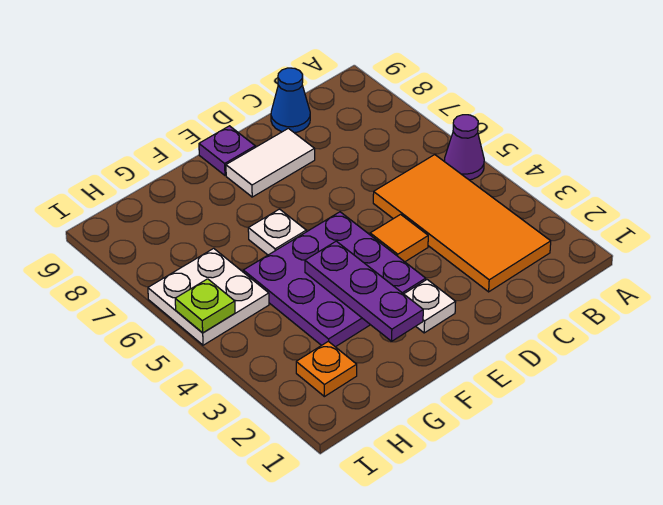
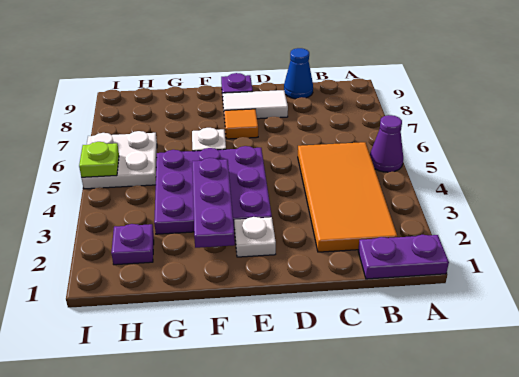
none -> purple 1x2 plate [358,235,449,279]
orange 1x1 tile [370,214,428,262] -> orange 1x1 tile moved to [224,109,258,139]
orange 1x1 plate [296,341,357,397] -> purple 1x1 plate [111,224,154,265]

